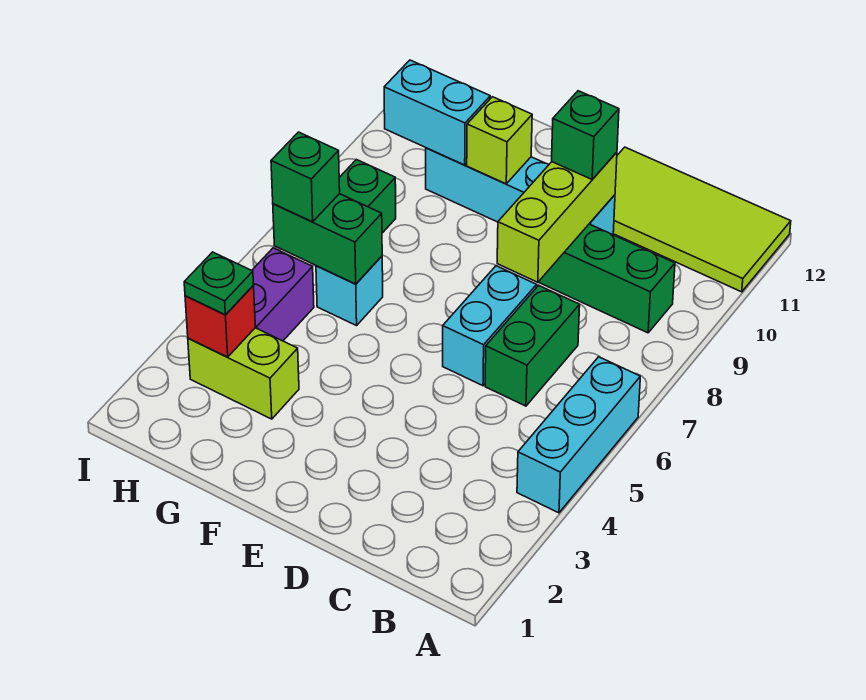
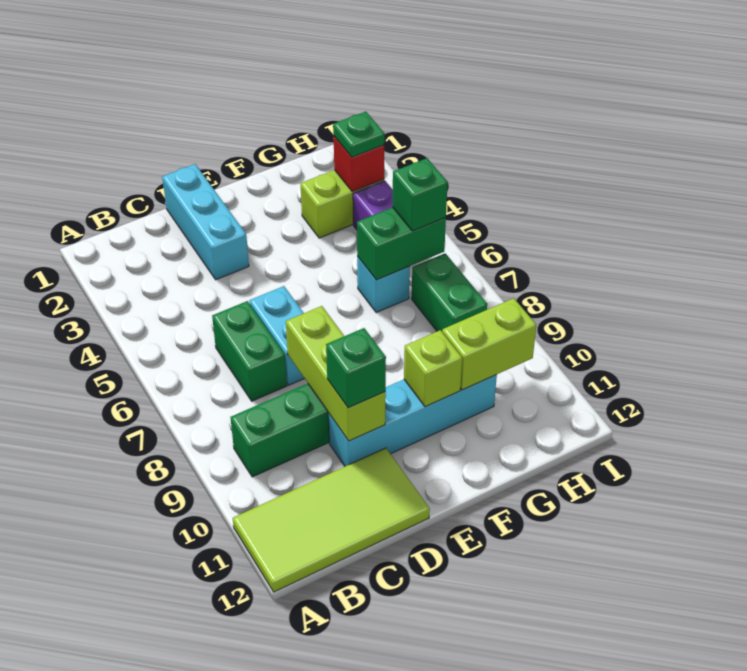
cyan 1x3 brick [517,357,640,513] -> cyan 1x3 brick moved to [162,164,249,280]
cyan 1x2 brick [384,60,490,165] -> lime 1x2 brick [442,298,536,390]

